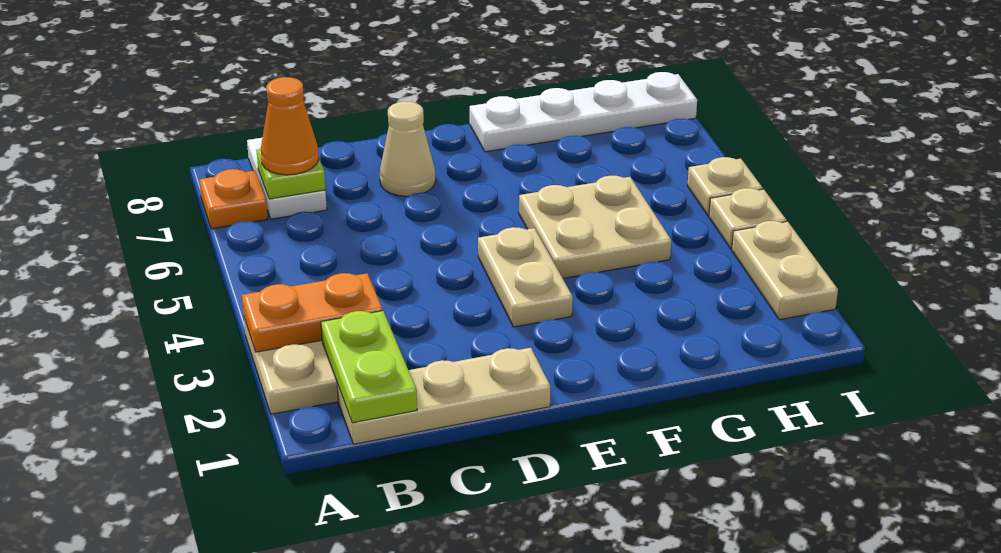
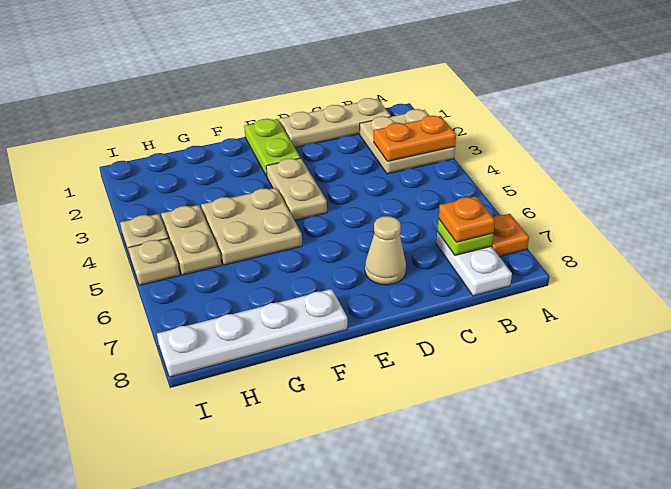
lime 1x2 plate [321,311,417,423] -> lime 1x2 plate moved to [244,119,300,176]
orange 1x1 cone [261,77,319,175] -> orange 1x1 plate [438,196,495,242]
tan 1x2 plate [732,221,838,320] -> tan 1x2 plate moved to [161,205,221,275]

